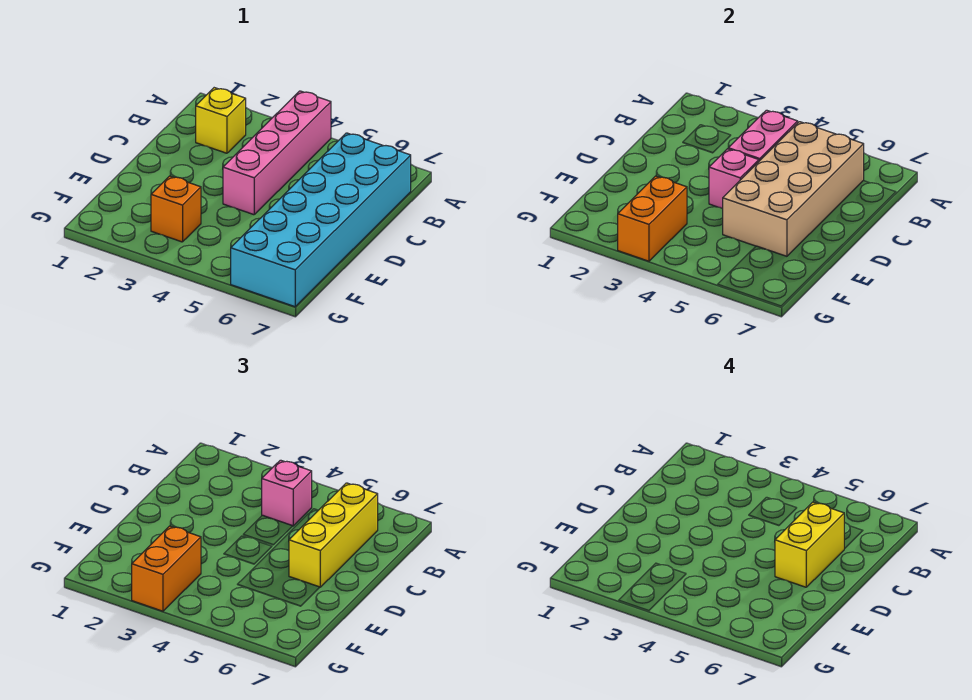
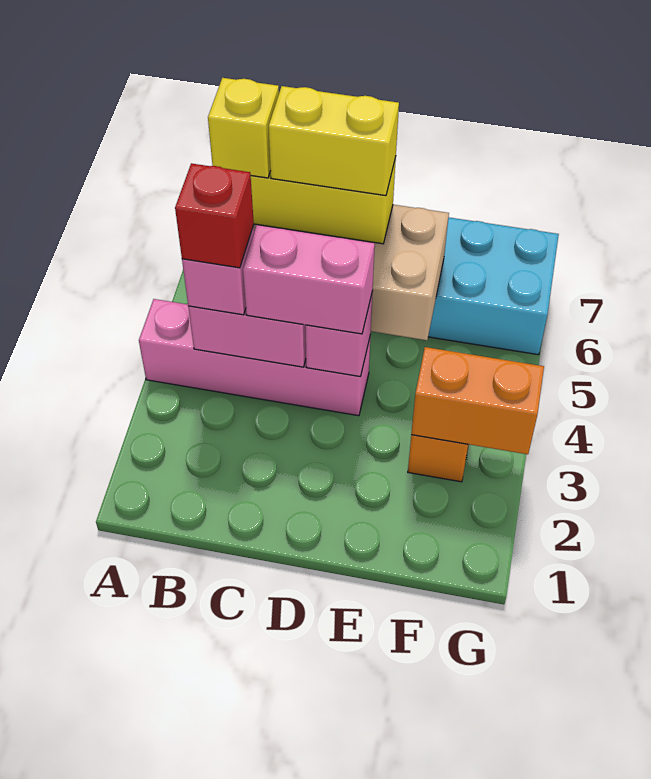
yellow 1x1 brick [196,88,246,153] -> yellow 1x1 brick moved to [208,78,279,178]
none -> red 1x1 brick [175,163,254,268]
none -> pink 1x2 brick [243,225,375,334]
orange 1x2 brick [132,526,201,611] -> none

